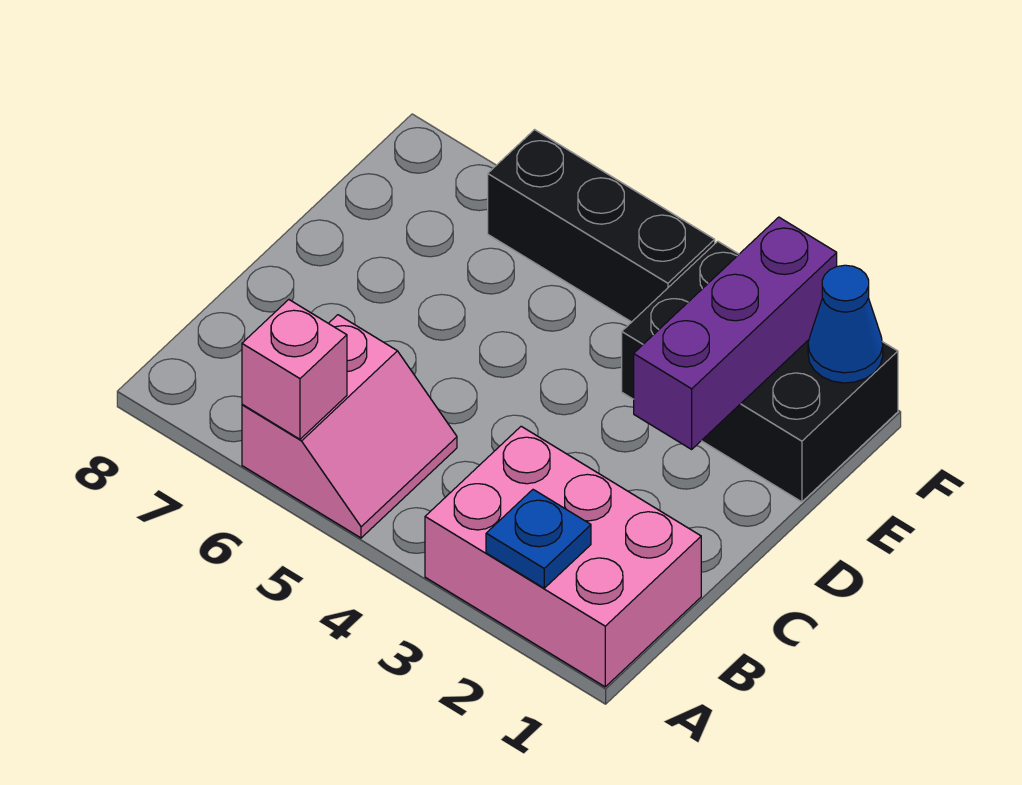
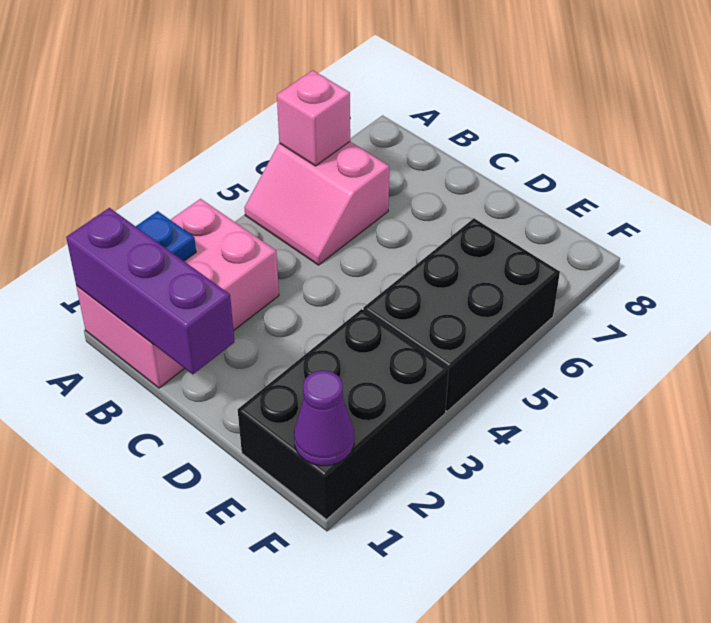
purple 1x3 brick [634,217,837,449] -> purple 1x3 brick moved to [66,208,234,374]
blue 1x1 cone [808,265,883,383] -> purple 1x1 cone [294,371,354,466]
black 1x3 brick [488,130,715,322] -> black 2x3 brick [363,218,560,411]

